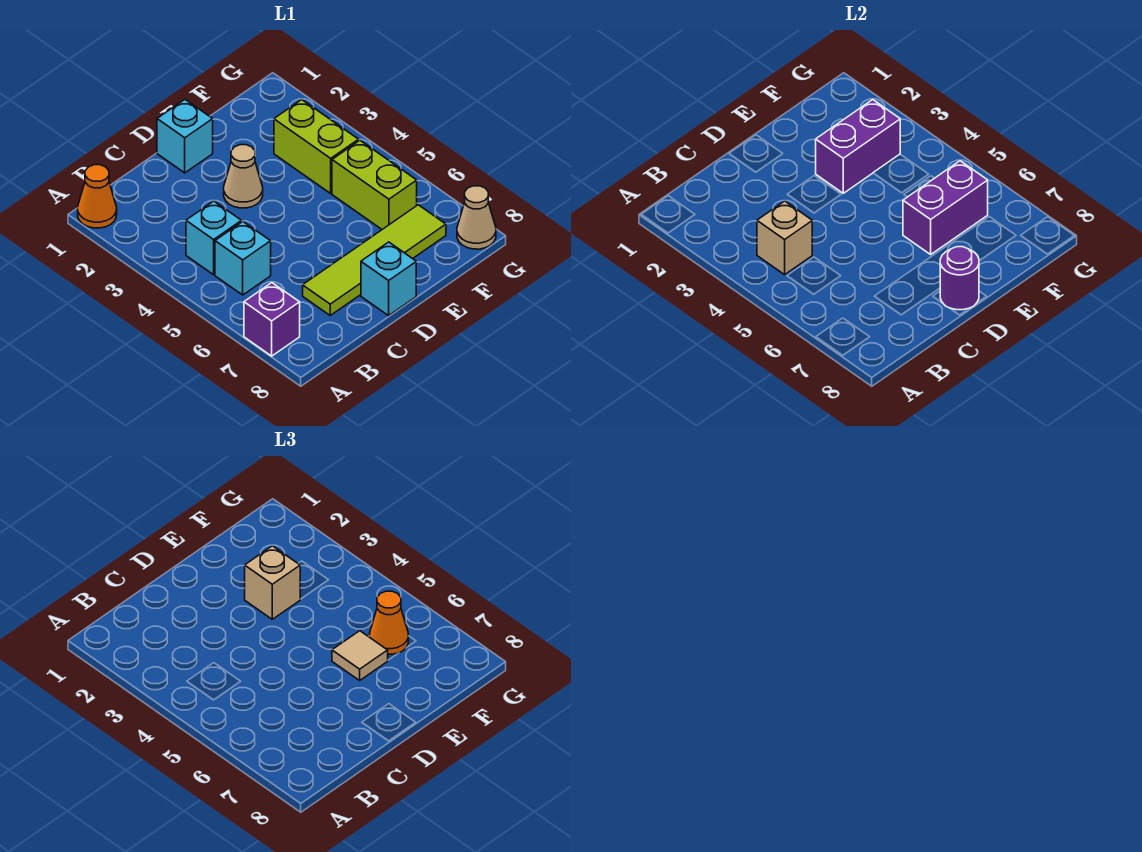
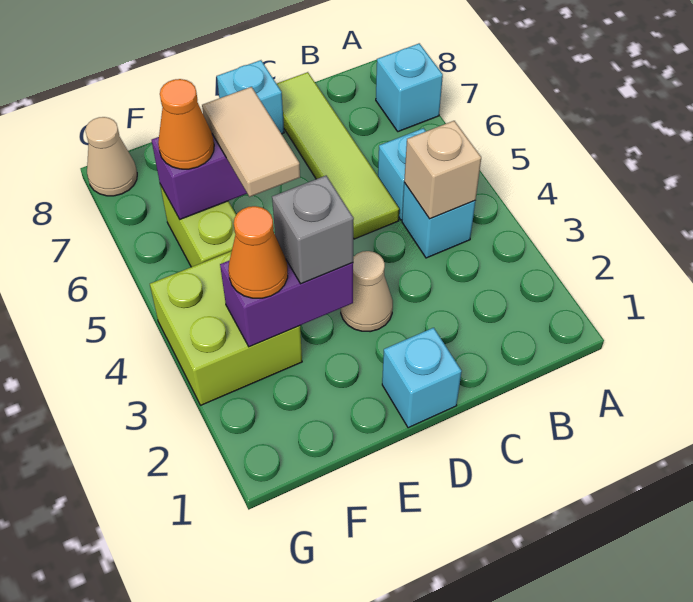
orange 1x1 cone [78,165,117,228] -> orange 1x1 cone moved to [228,206,288,298]
purple 1x1 brick [244,283,300,356] -> cyan 1x1 brick [376,43,443,132]
lime 1x4 tile [303,205,446,315] -> lime 1x4 tile turned to [277,72,399,239]
purple 1x1 round brick [940,247,979,310] -> none
tan 1x1 brick [245,546,300,619] -> grey 1x1 brick [272,176,354,284]
tan 1x1 tile [332,631,388,680] -> tan 1x2 tile [202,87,300,197]
lime 1x2 brick [274,100,359,193] -> lime 2x2 brick [150,251,302,405]

